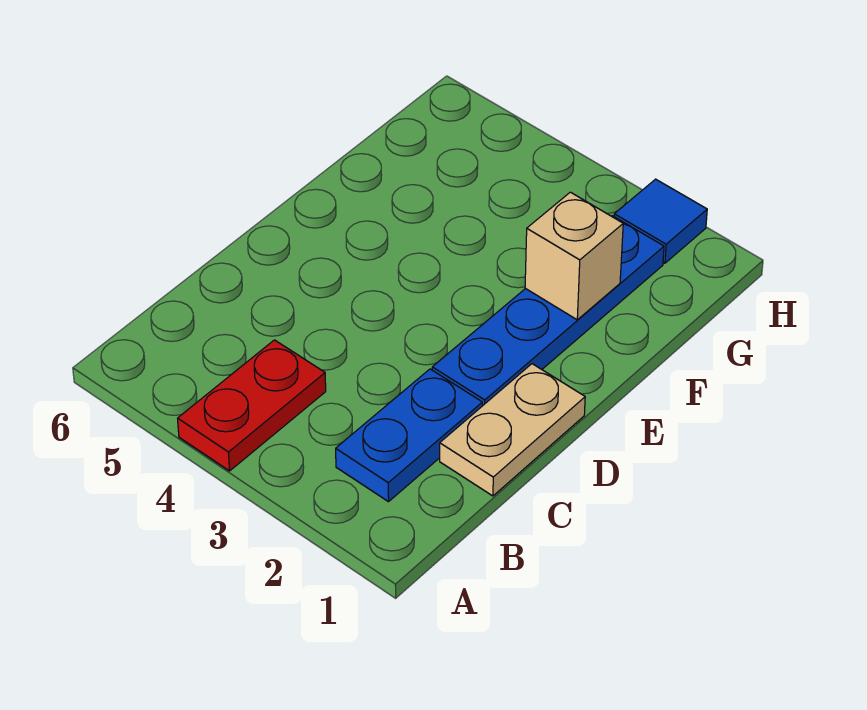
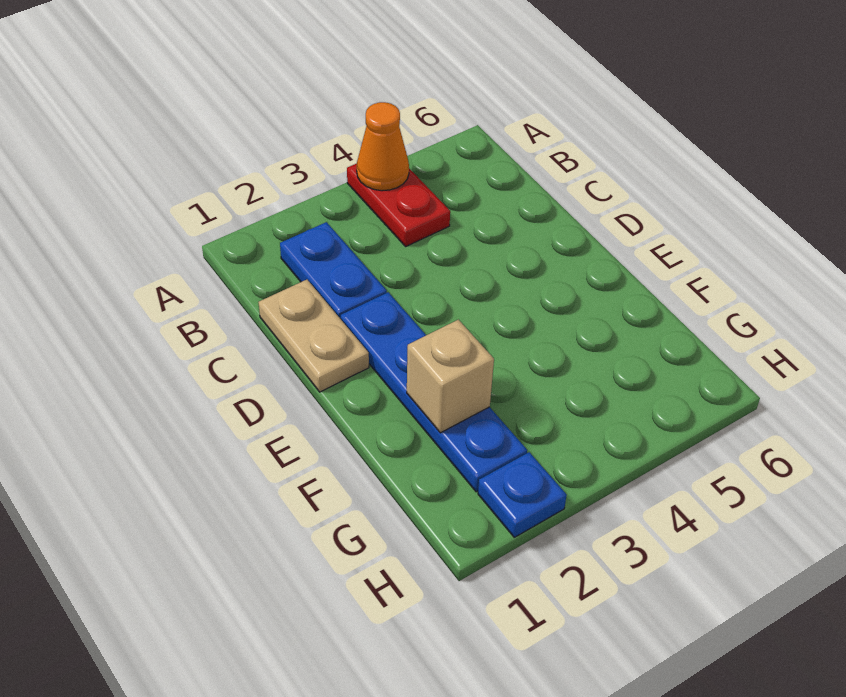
none -> orange 1x1 cone [357,102,409,191]
blue 1x1 tile [614,179,707,263] -> blue 1x1 plate [478,452,567,537]

